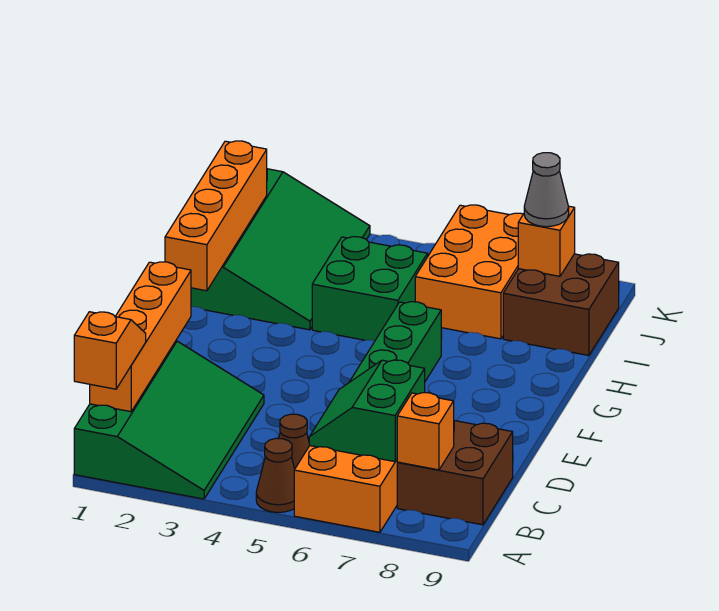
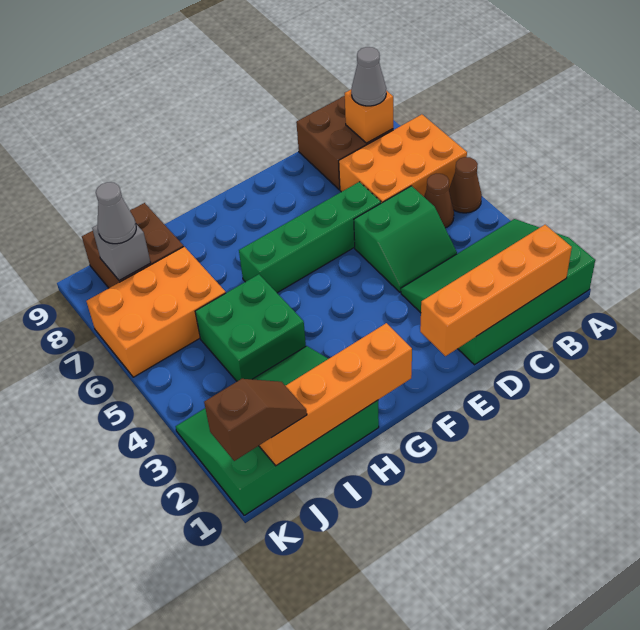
orange 1x2 slope [74,312,146,389] -> none
green 2x2 slope [309,360,425,462] -> green 2x2 slope moved to [354,186,457,292]
none -> grey 1x1 cone [351,47,386,106]
none -> brown 1x2 slope [204,379,307,461]
orange 1x1 brick [518,206,575,276] -> grey 1x1 brick [92,224,151,281]

